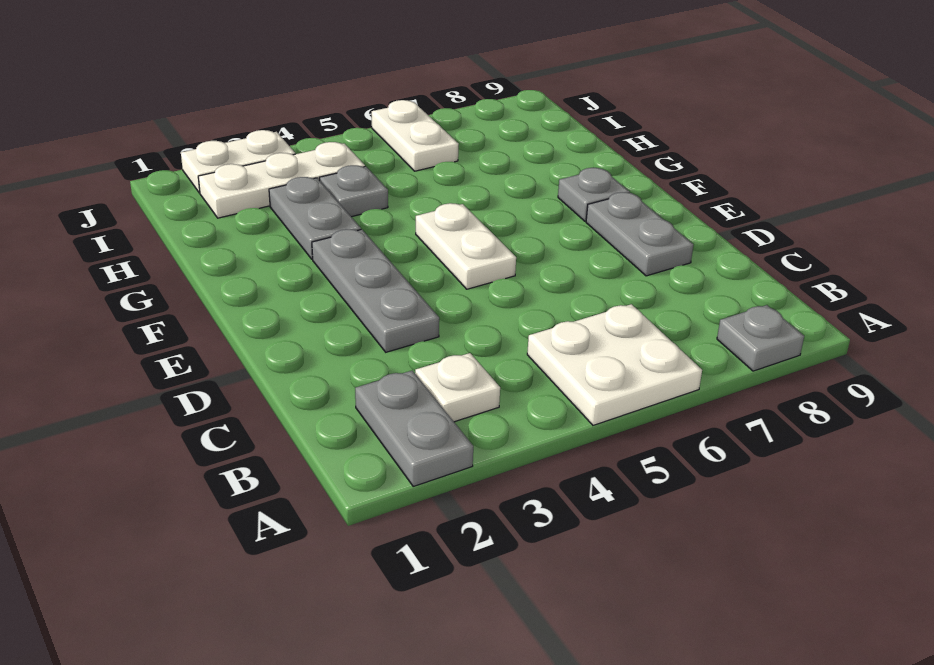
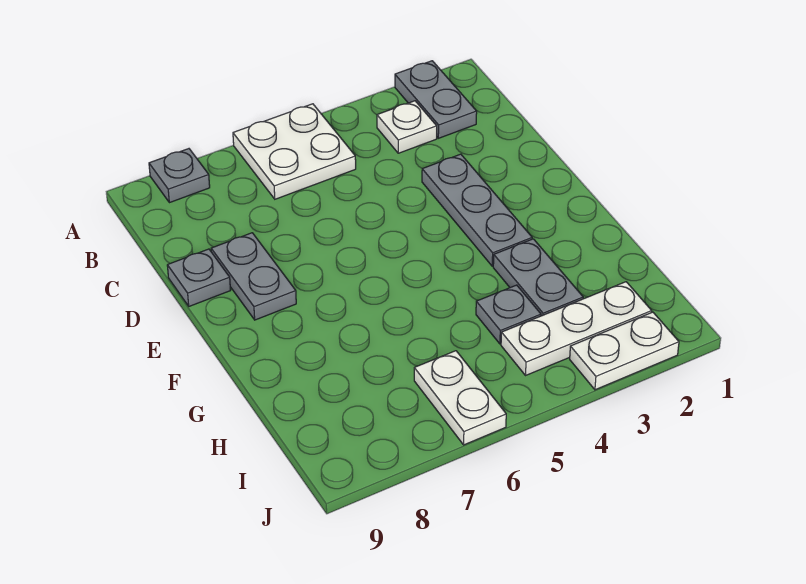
white 1x2 plate [416,203,516,289] -> none
grey 1x1 plate [558,168,630,221] -> grey 1x1 plate moved to [167,249,231,306]

